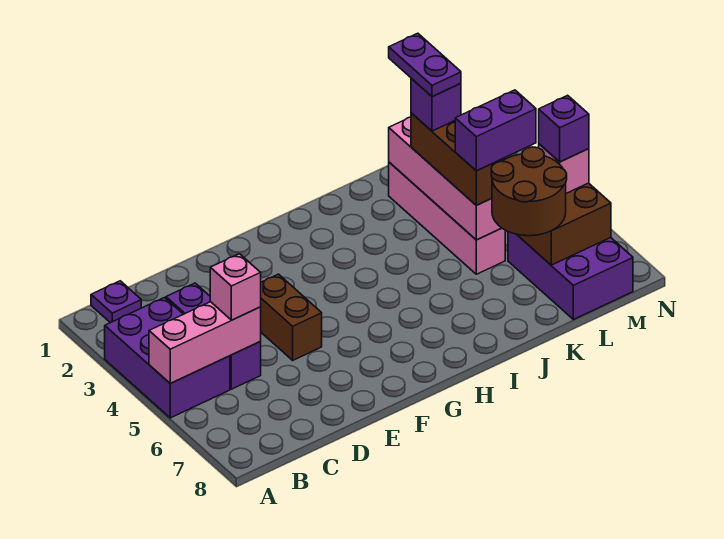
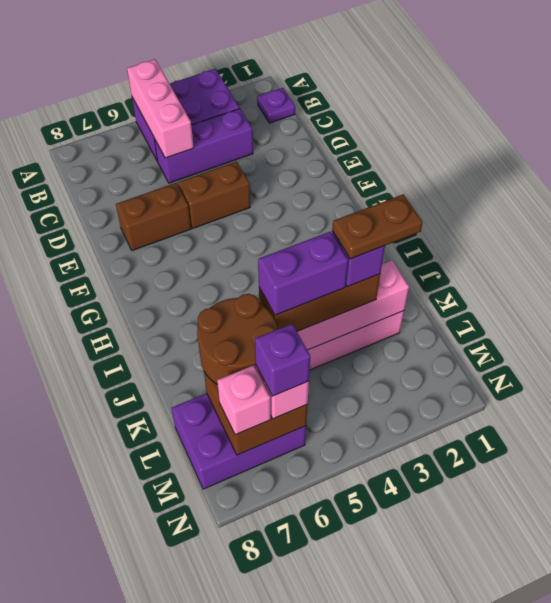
pink 1x1 brick [210,254,261,320] -> pink 1x1 brick moved to [217,365,271,435]
none -> brown 1x2 brick [116,183,191,251]
purple 1x2 plate [389,33,461,96] -> brown 1x2 plate [332,194,423,259]
purple 1x2 brick [455,90,536,171] -> purple 1x2 brick turned to [258,232,348,315]

